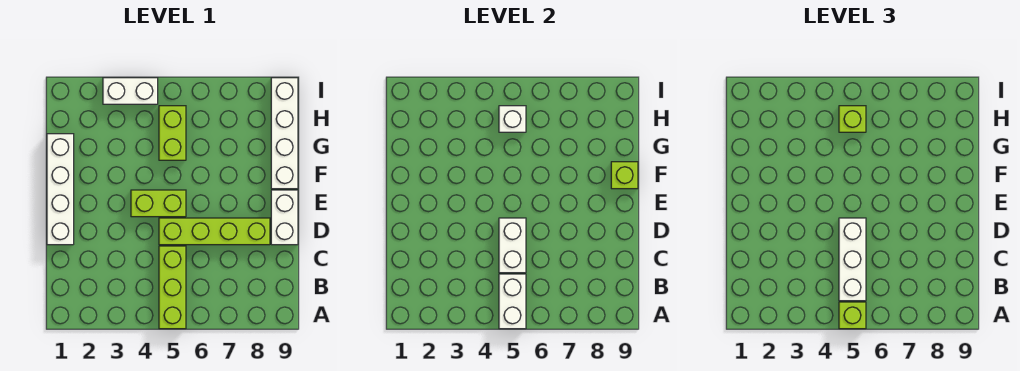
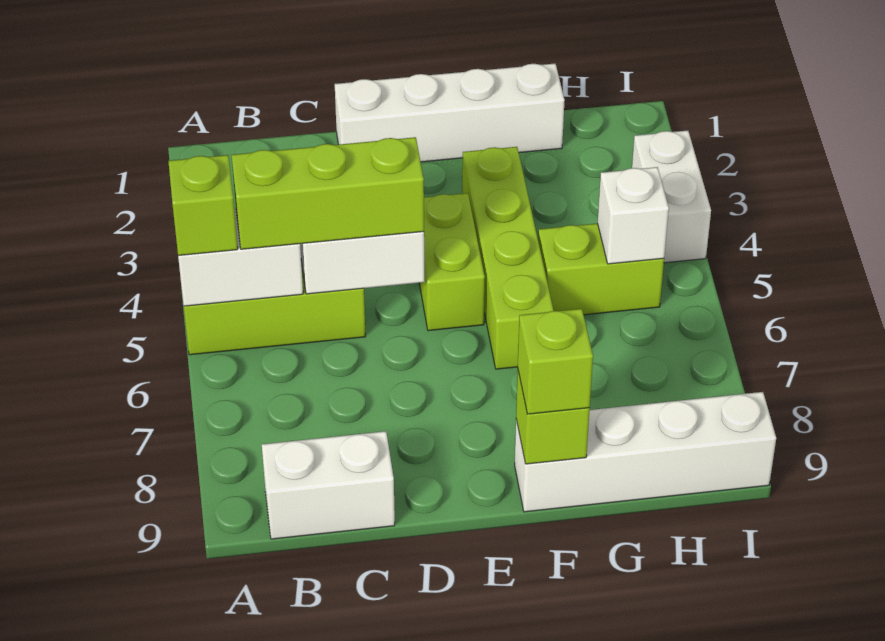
white 1x3 brick [839,218,866,301] -> lime 1x3 brick [232,137,424,249]
lime 1x4 brick [159,218,270,245] -> lime 1x4 brick moved to [462,147,554,369]
white 1x2 brick [271,190,298,245] -> white 1x2 brick moved to [262,431,395,539]
lime 1x1 brick [839,106,866,132] -> lime 1x1 brick moved to [518,309,593,414]

